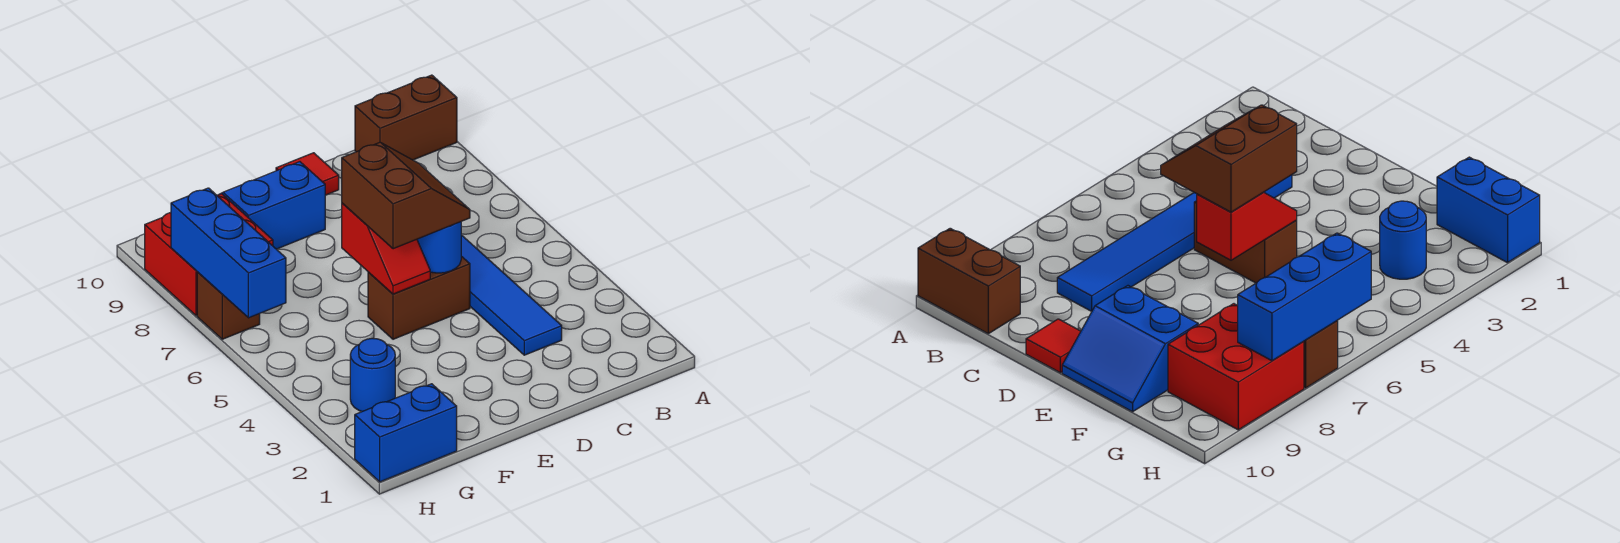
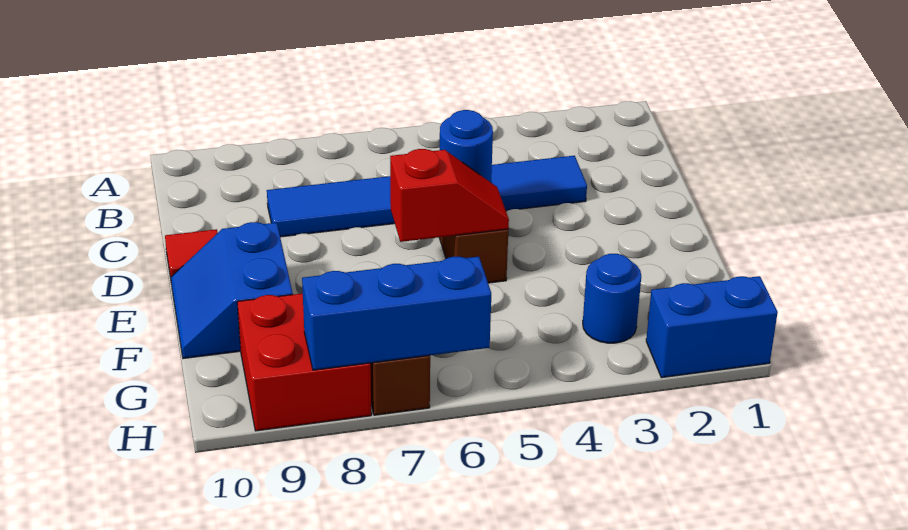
brown 1x2 brick [355,75,457,160] -> none
brown 2x2 slope [342,142,470,249] -> none
blue 1x2 brick [355,384,457,482] -> blue 1x2 brick turned to [646,276,778,378]

